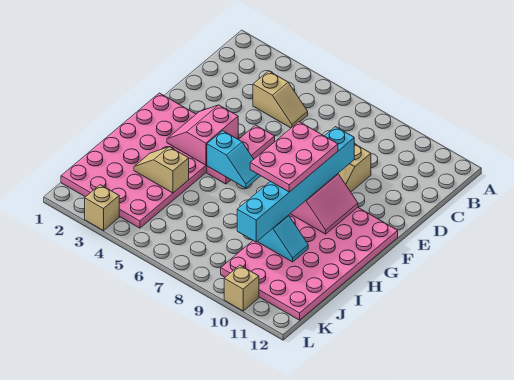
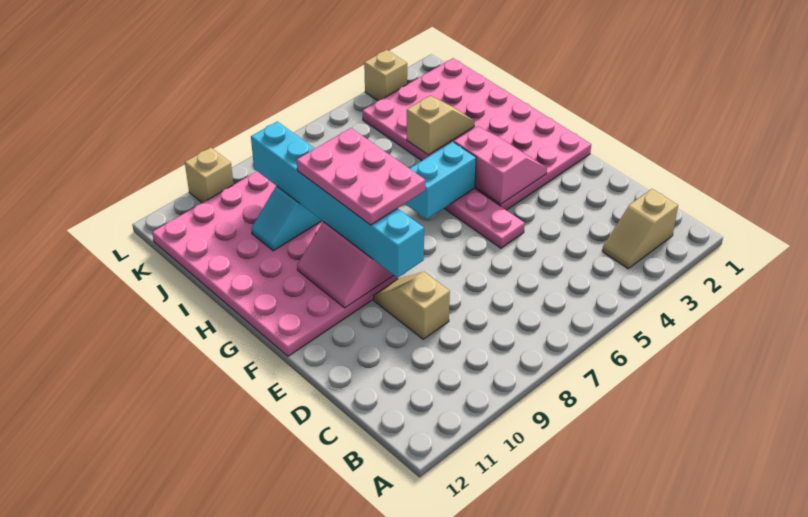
tan 1x2 slope [253,71,308,128] -> tan 1x2 slope moved to [602,189,678,269]
cyan 1x2 slope [207,131,260,188] -> cyan 1x2 brick [405,142,476,219]

